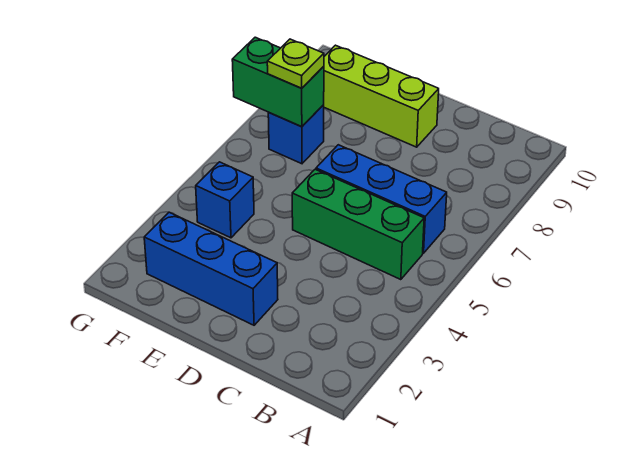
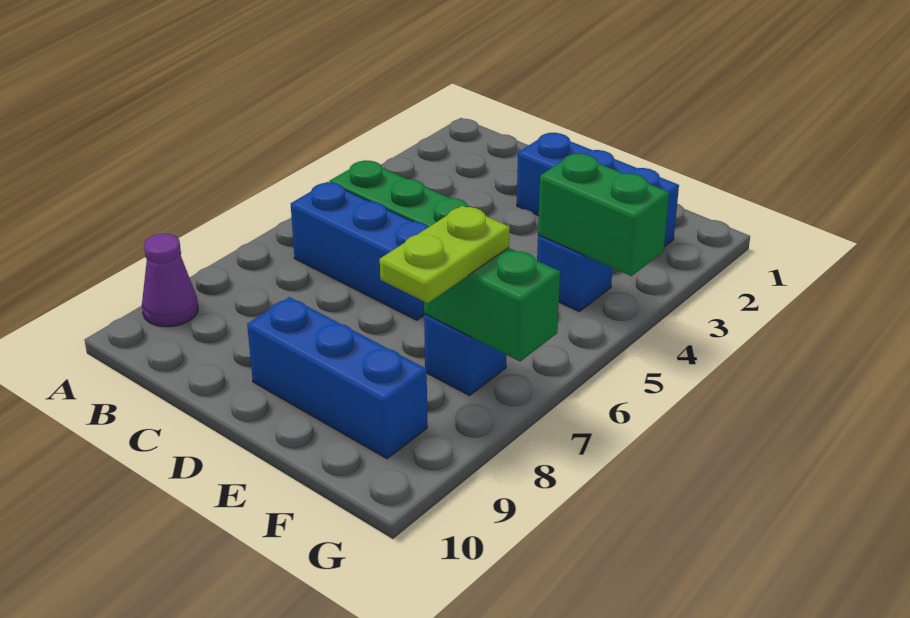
none -> purple 1x1 cone [142,234,198,327]
lime 1x3 brick [324,45,439,147] -> blue 1x3 brick [247,297,427,459]
none -> green 1x2 brick [538,154,669,276]
lime 1x1 plate [267,39,324,88] -> lime 1x2 plate [380,206,510,303]

